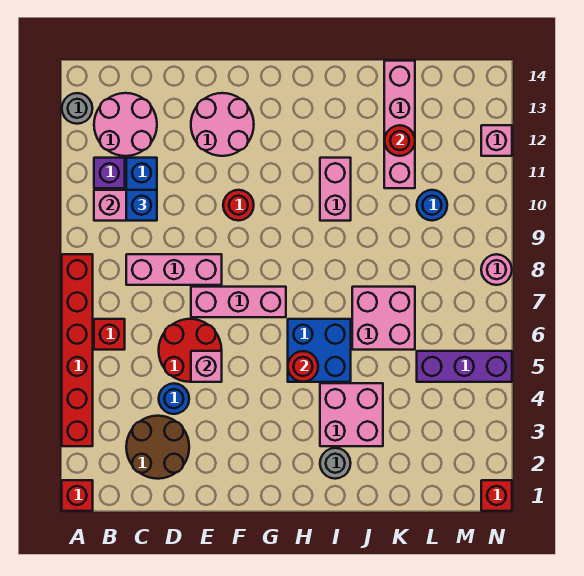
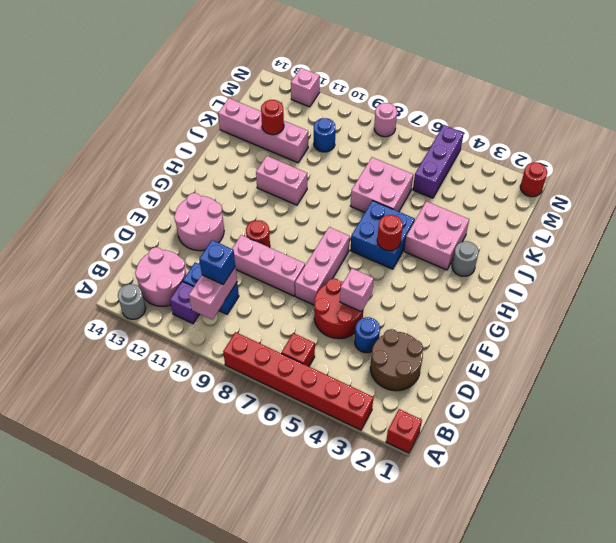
pink 1x3 brick [126,254,222,285] -> pink 1x3 brick turned to [232,235,305,296]
red 1x1 brick [481,480,512,511] -> red 1x1 round brick [520,162,547,197]

